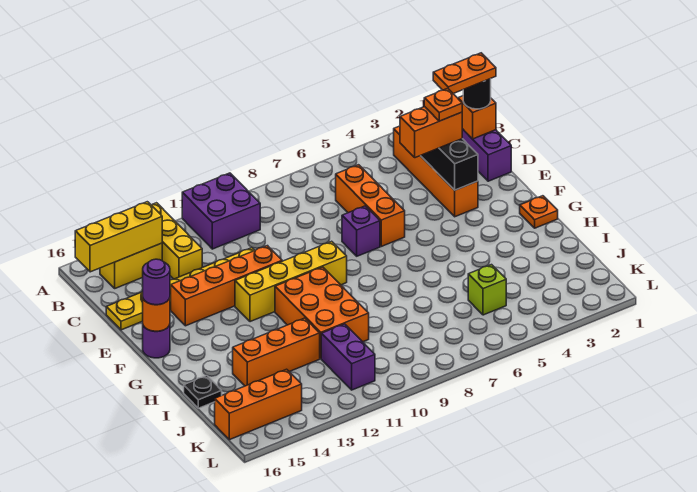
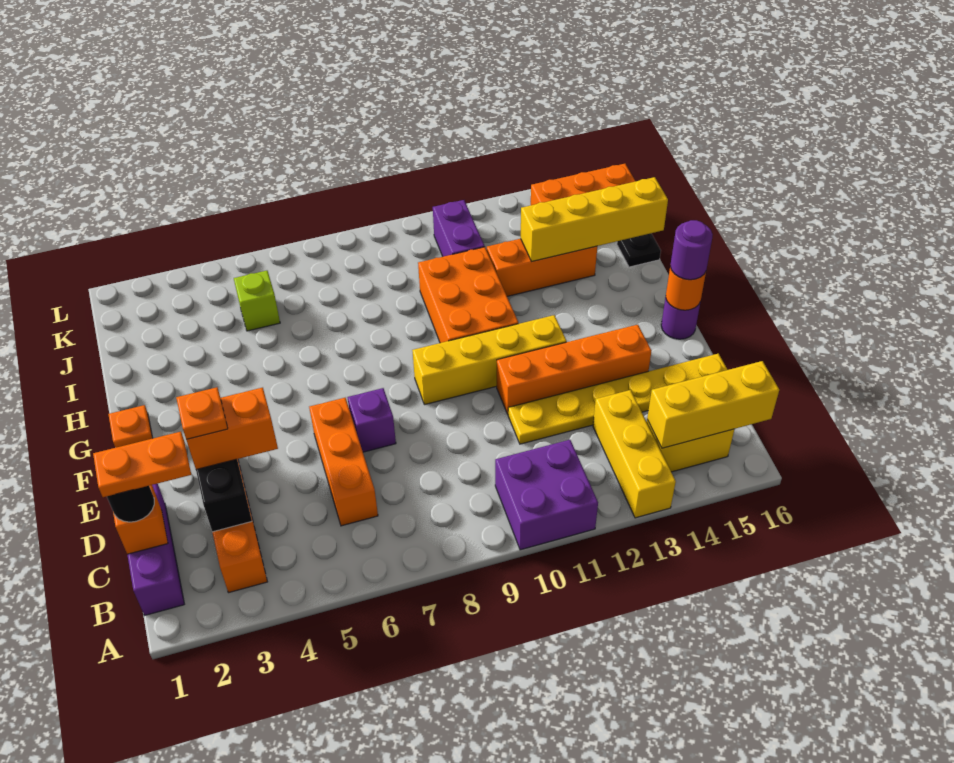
none -> yellow 1x4 brick [521,177,668,262]

